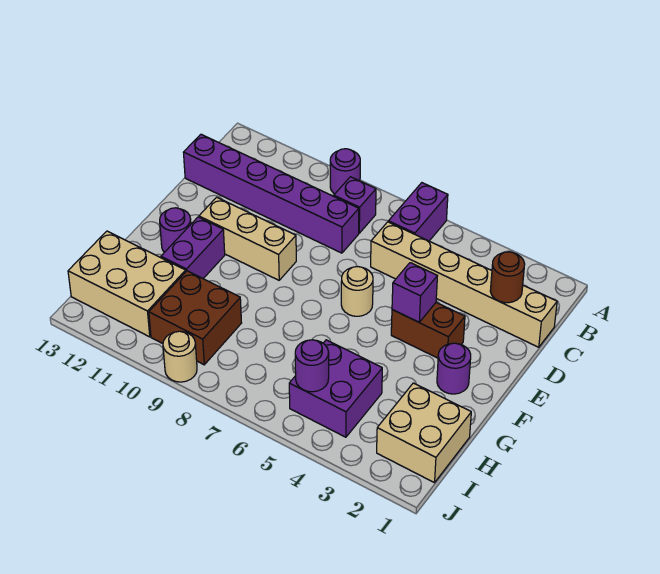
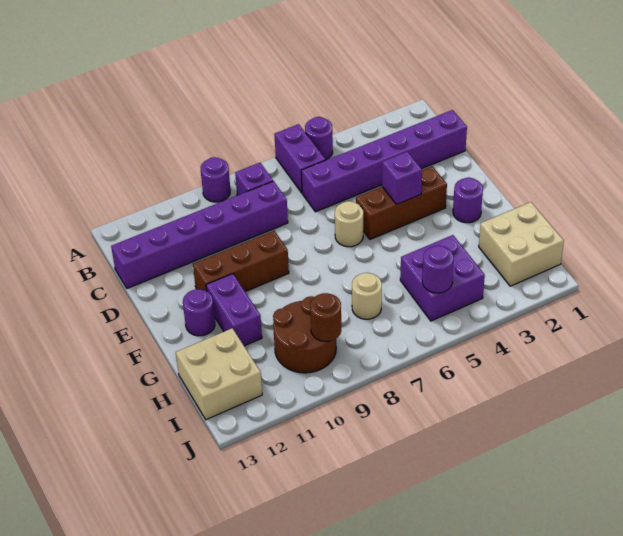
none -> purple 1x1 round brick [305,117,333,160]
tan 1x6 brick [371,222,557,347] -> purple 1x6 brick [301,110,467,212]
brown 1x1 round brick [490,252,525,303] -> brown 1x1 round brick moved to [310,293,341,341]
brown 1x2 brick [391,303,465,358] -> brown 1x3 brick [356,166,447,239]
tan 1x3 brick [199,197,296,280] -> brown 1x3 brick [193,231,289,292]
brown 2x2 brick [149,271,242,365] -> brown 2x2 round brick [273,296,336,373]
tan 2x3 brick [68,231,186,337] -> tan 2x2 brick [176,328,262,420]
tan 1x1 round brick [163,331,197,382] -> tan 1x1 round brick moved to [352,273,382,319]

